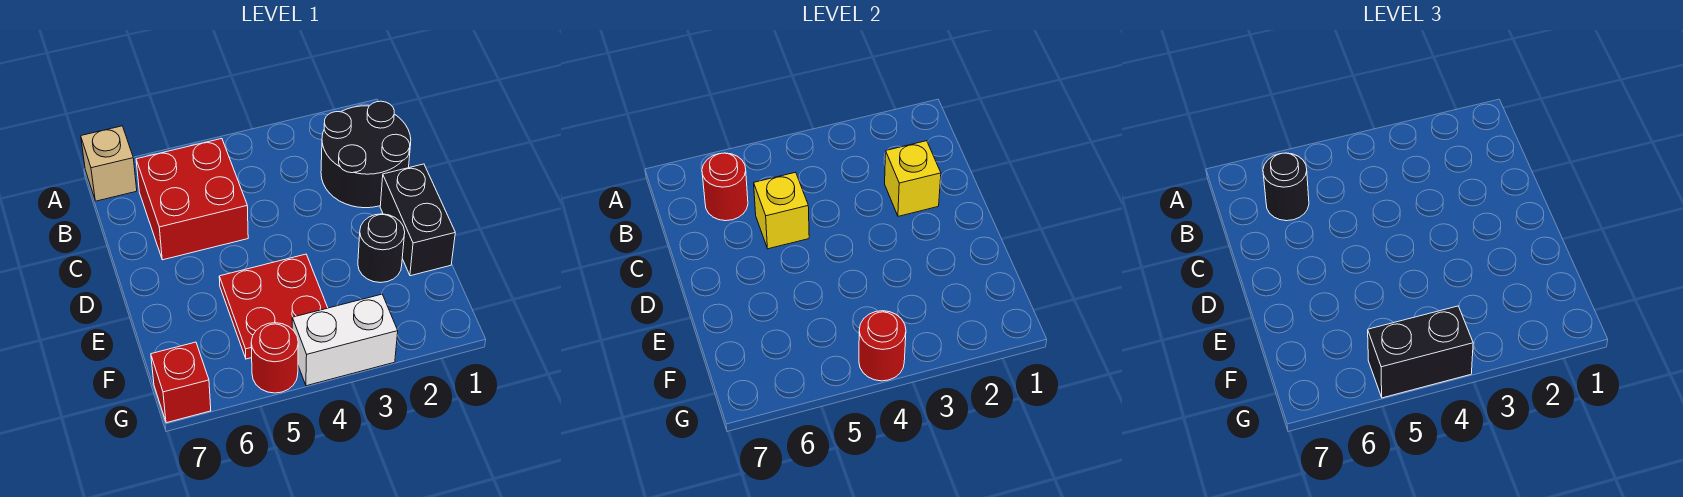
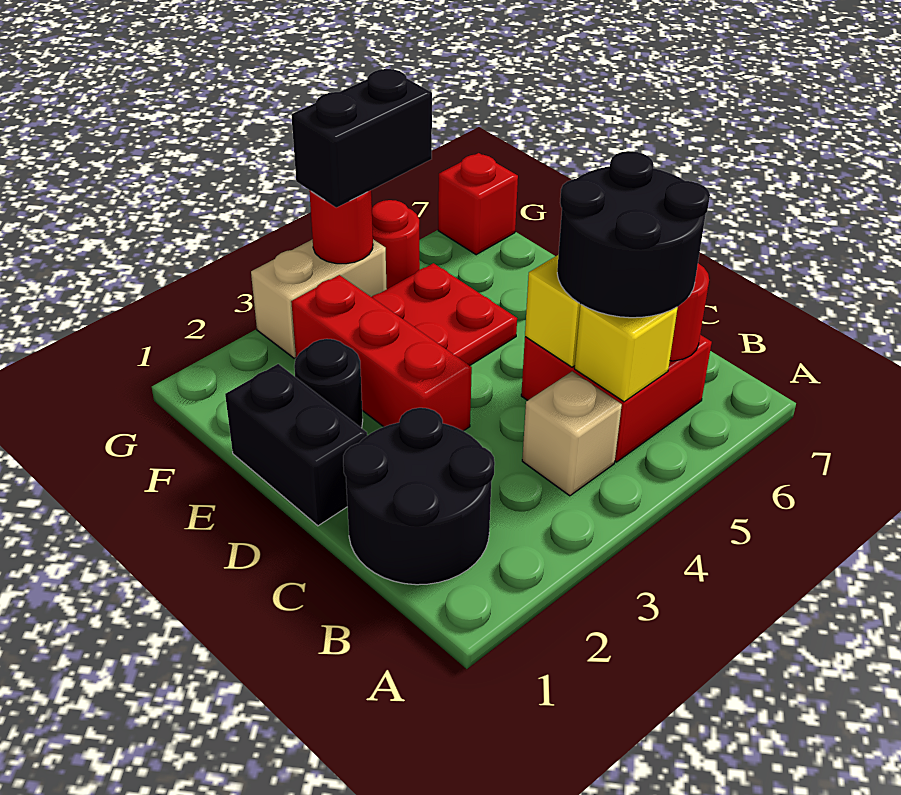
tan 1x1 brick [81,126,137,201] -> tan 1x1 brick moved to [522,371,622,496]
black 1x1 round brick [1263,153,1309,221] -> black 2x2 round brick [557,151,710,318]
yellow 1x1 brick [885,141,941,216] -> yellow 1x1 brick moved to [575,305,678,402]
none -> red 1x3 brick [291,275,472,431]
white 1x2 brick [292,294,398,386] -> tan 1x2 brick [251,239,387,358]

